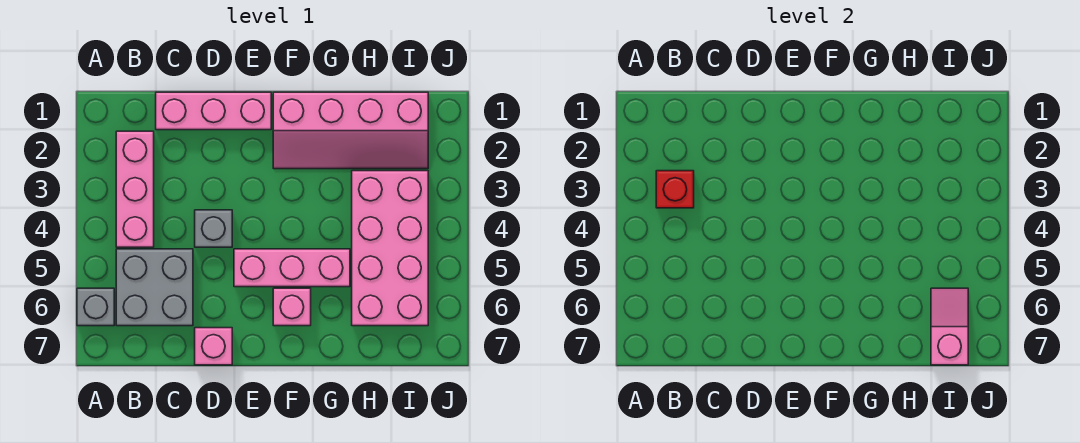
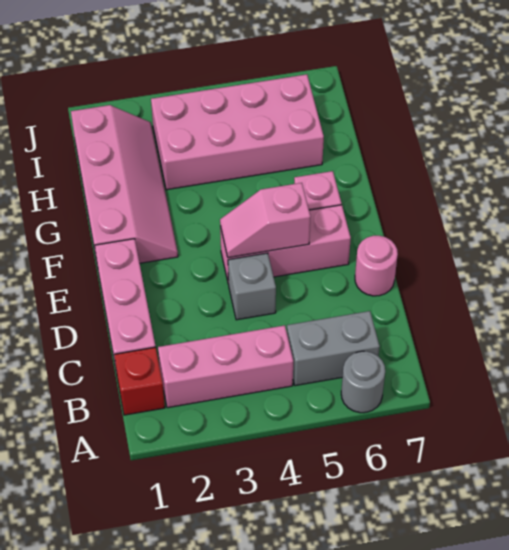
grey 1x1 brick [77,288,114,326] -> grey 1x1 round brick [341,351,385,413]
red 1x1 brick [656,171,694,208] -> red 1x1 brick moved to [114,347,165,415]
grey 2x2 brick [116,249,193,326] -> grey 1x2 brick [287,311,380,386]
pink 1x1 brick [195,328,232,365] -> pink 1x1 round brick [355,236,398,296]
pink 1x3 brick [234,249,350,287] -> pink 1x3 brick turned to [220,205,351,284]
pink 1x2 slope [931,288,968,365] -> pink 1x2 slope moved to [220,183,311,258]

